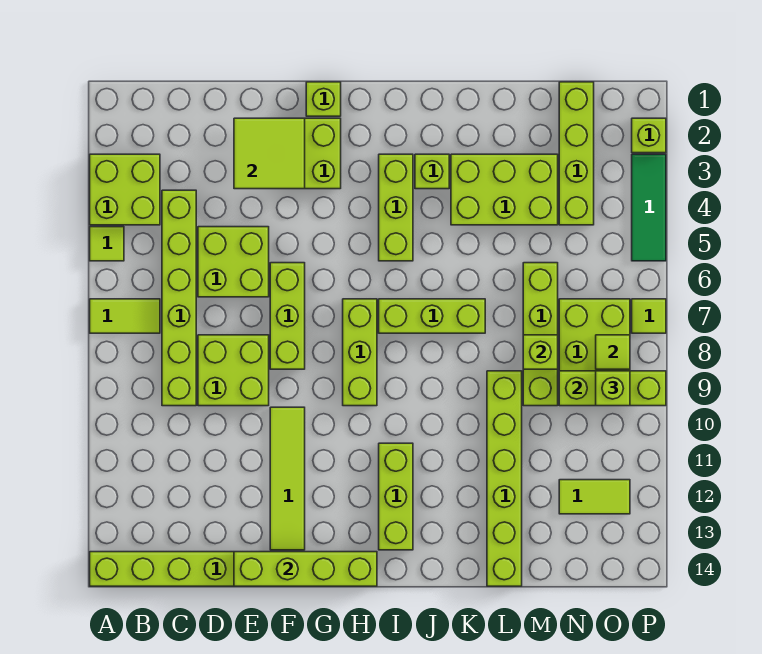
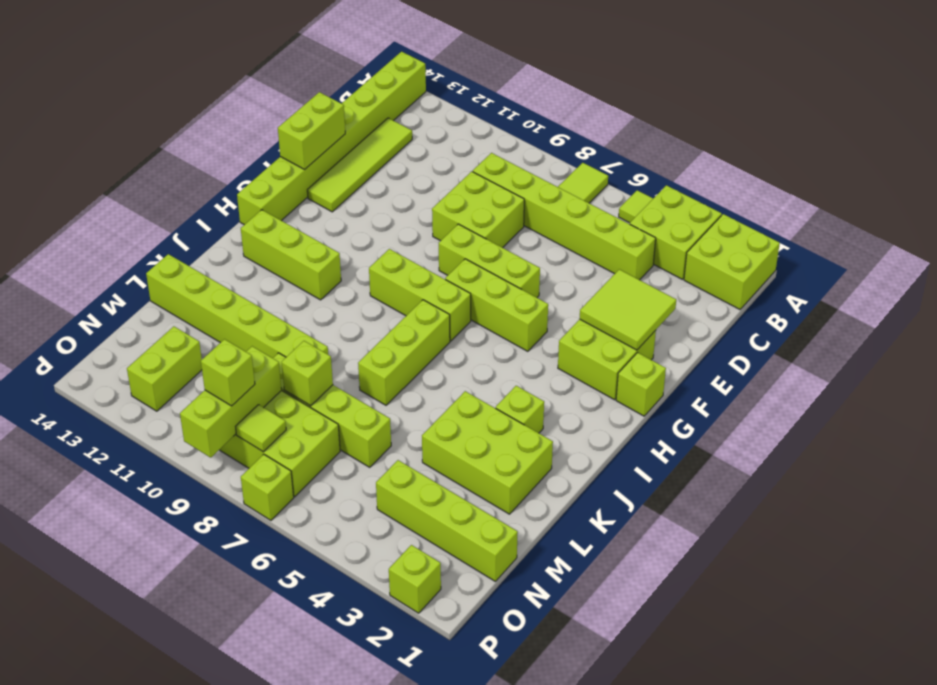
lime 2x2 brick [198,227,269,297] -> lime 2x2 brick moved to [684,214,780,309]
lime 1x4 brick [234,552,377,586] -> lime 1x2 brick [278,92,345,169]
lime 1x4 tile [270,407,305,550] -> lime 1x4 tile turned to [307,118,412,212]
lime 1x3 brick [379,154,413,261] -> lime 1x3 brick moved to [445,259,548,351]
lime 2x3 brick [451,154,558,225] -> lime 2x3 brick turned to [422,391,553,514]
lime 1x2 tile [559,480,630,514] -> lime 1x2 brick [127,326,202,411]
green 1x3 tile [632,154,666,261] -> none
lime 1x1 tile [632,299,666,333] -> lime 1x1 brick [241,454,294,520]

